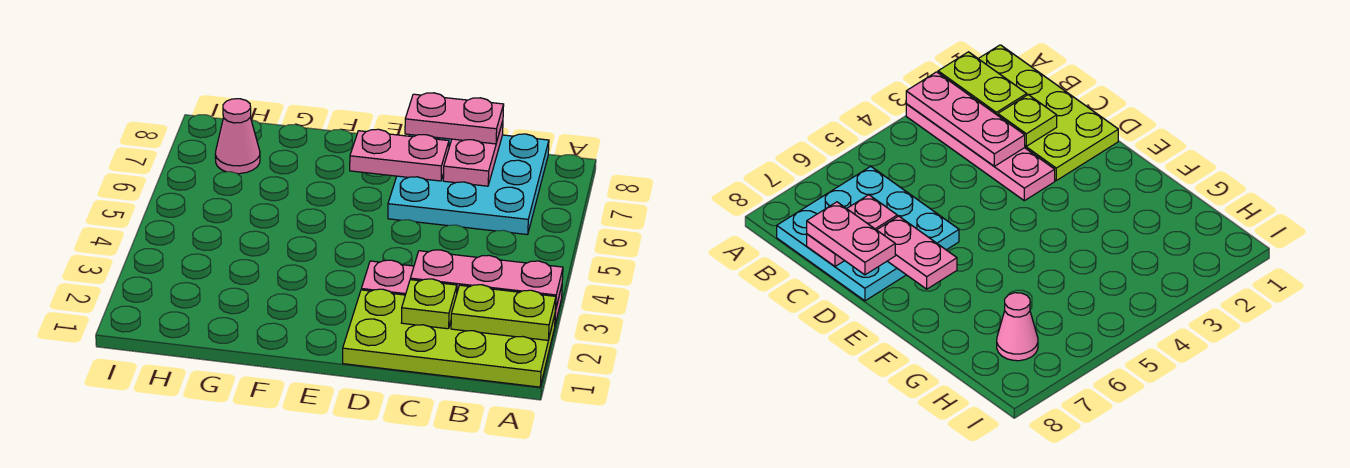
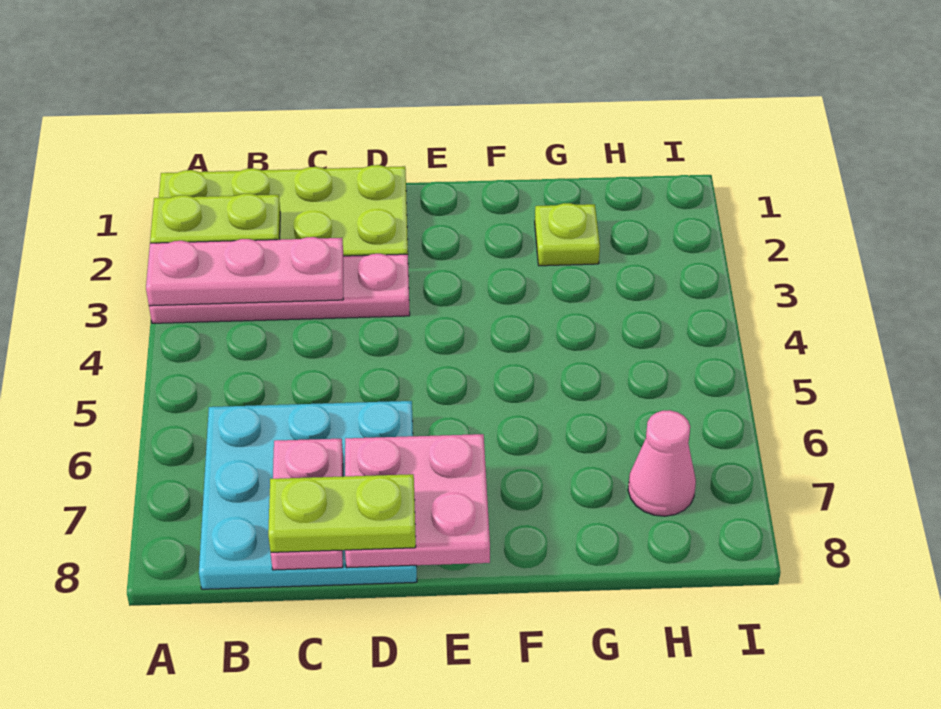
lime 1x1 plate [401,279,457,329] -> lime 1x1 plate moved to [535,203,600,266]
pink 1x2 plate [405,93,504,144] -> lime 1x2 plate [268,474,416,552]
pink 1x2 plate [350,129,449,181] -> pink 2x2 plate [345,434,490,568]

